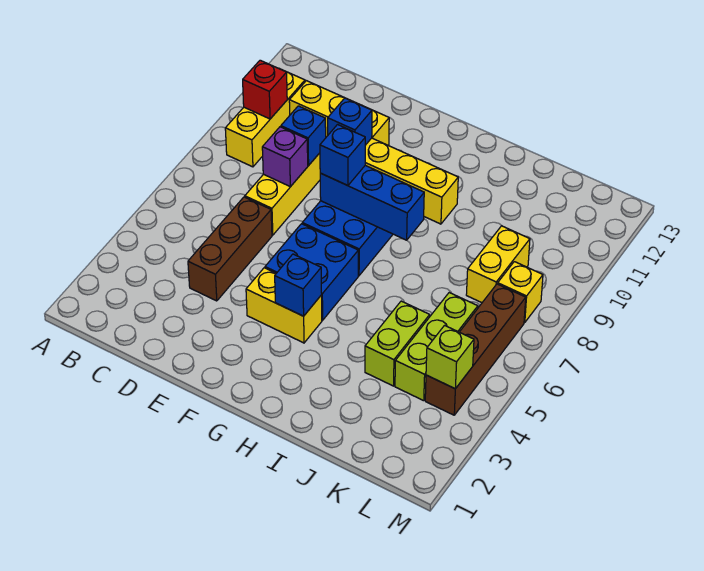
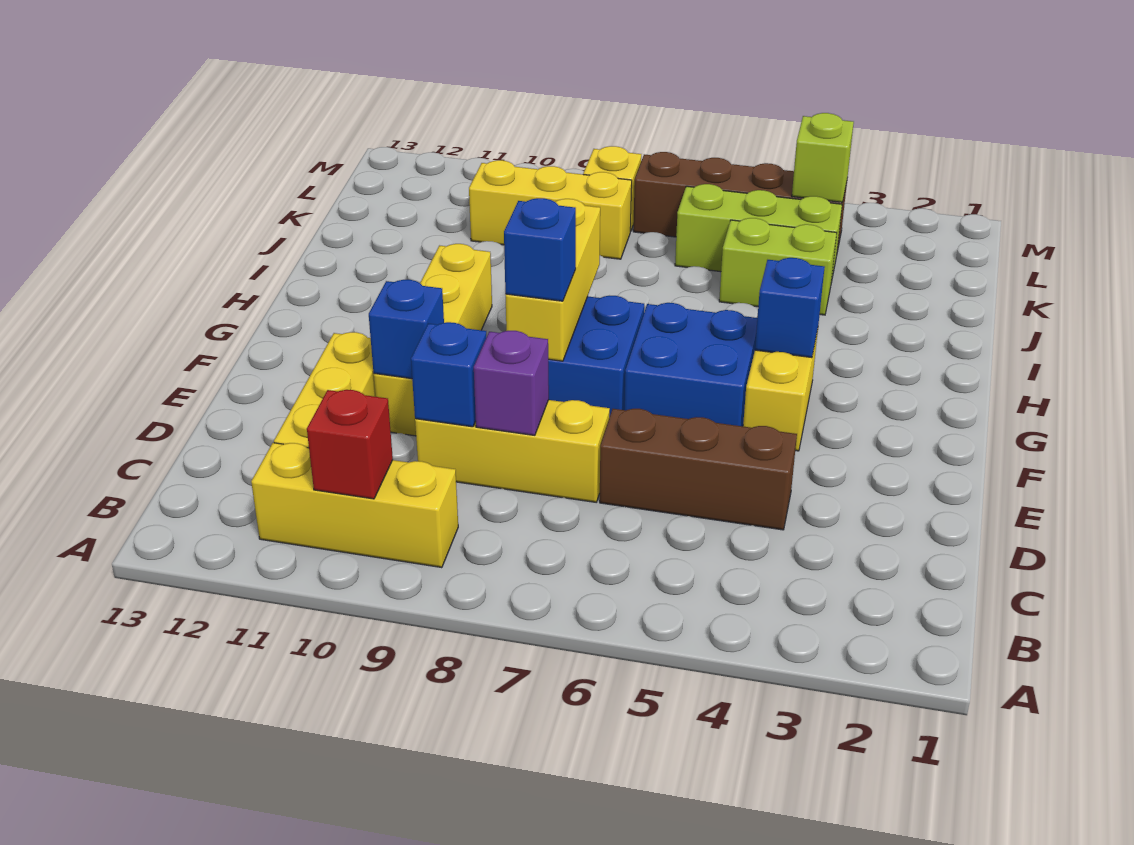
blue 1x3 brick [320,165,424,240] -> yellow 1x3 brick [506,199,600,361]
yellow 1x2 brick [466,226,530,303] -> yellow 1x3 brick [469,160,632,259]

